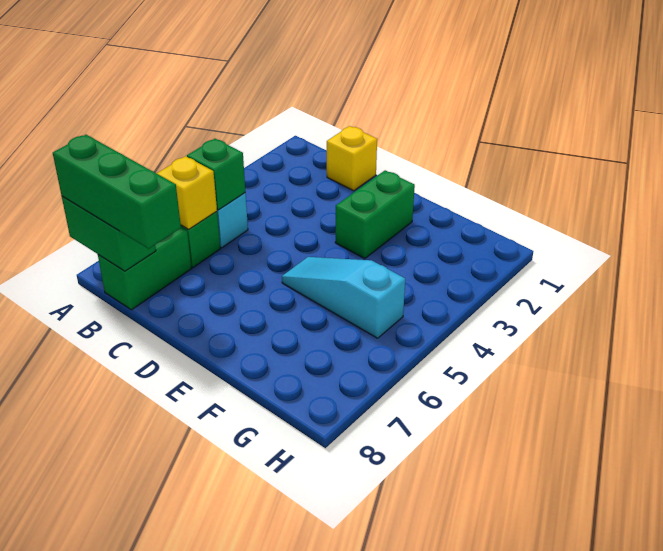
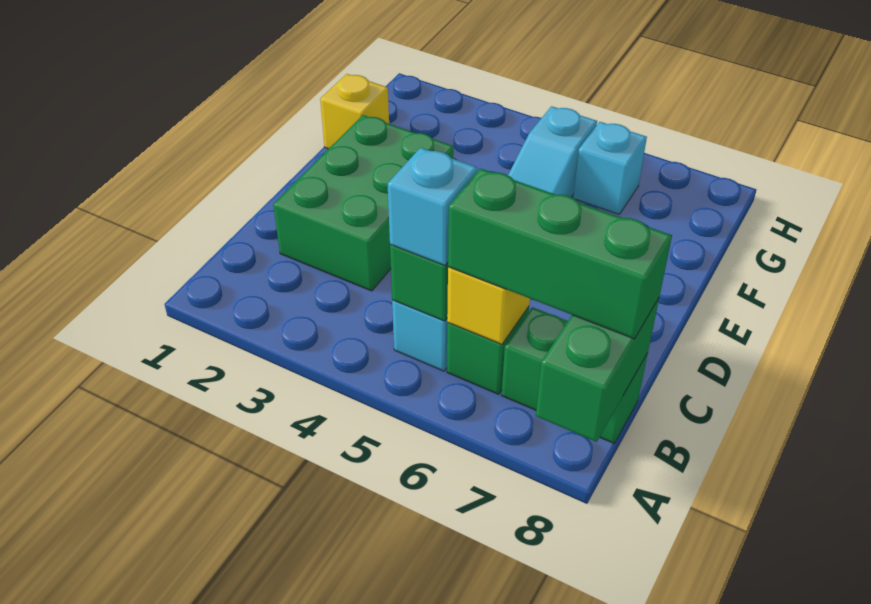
green 1x3 brick [53,135,181,249] -> green 1x3 brick turned to [448,168,672,339]
none -> cyan 1x1 brick [388,148,477,265]
yellow 1x1 brick [326,126,377,191] -> yellow 1x1 brick moved to [320,74,389,149]
green 1x2 brick [335,170,415,258] -> green 2x3 brick [273,115,453,291]
none -> cyan 1x1 brick [573,122,647,214]

